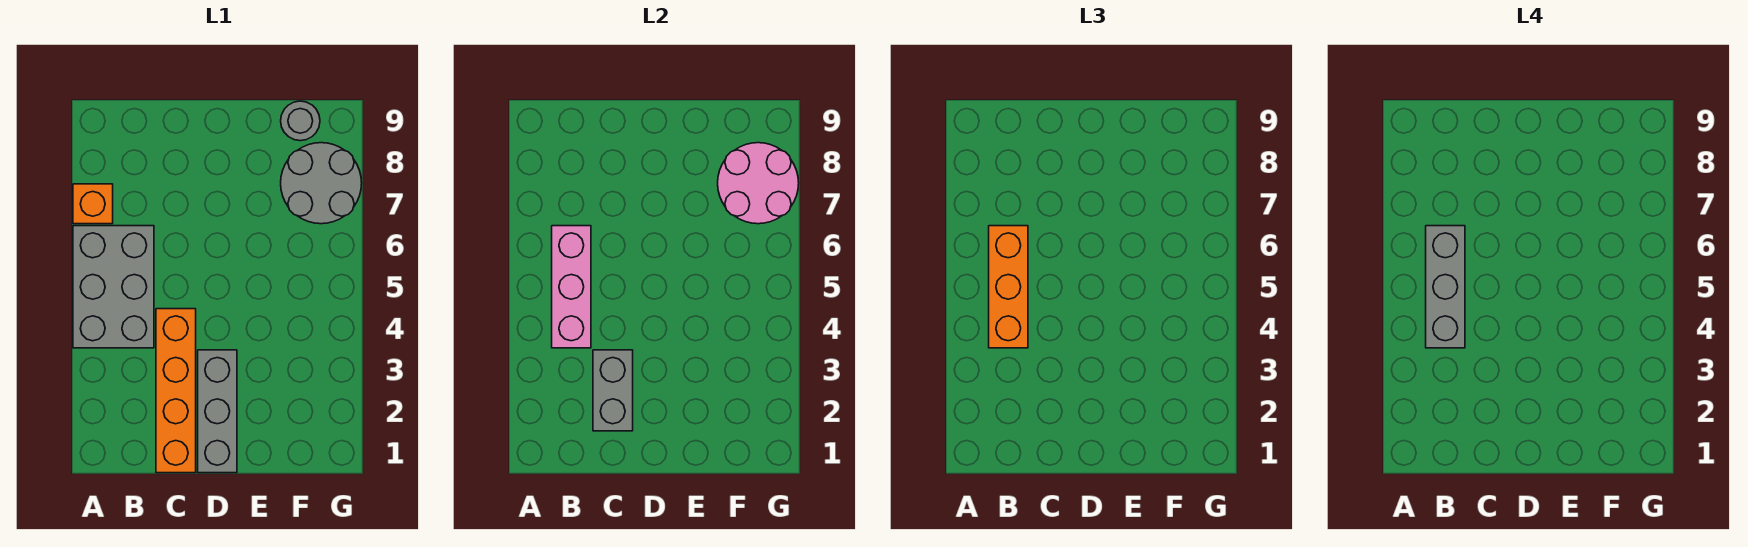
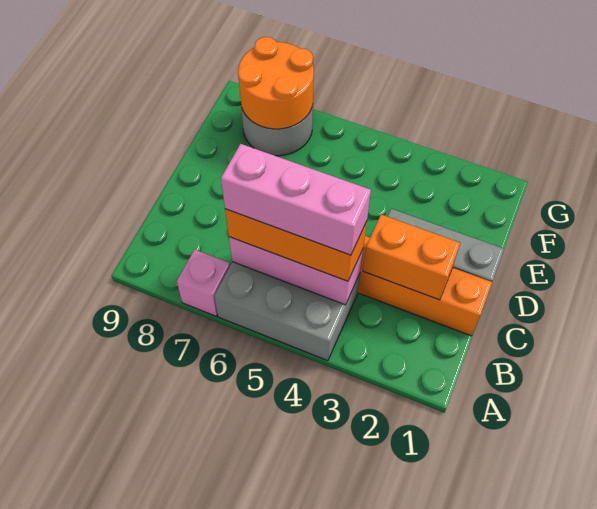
orange 1x1 brick [73,184,113,224] -> pink 1x1 brick [177,249,230,316]
grey 1x3 brick [1426,226,1465,348] -> pink 1x3 brick [221,144,371,255]
grey 1x2 brick [593,350,633,431] -> orange 1x2 brick [363,215,460,300]
pink 2x2 round brick [718,143,799,224] -> orange 2x2 round brick [238,37,314,129]
grey 1x1 round brick [281,101,320,141] -> none

